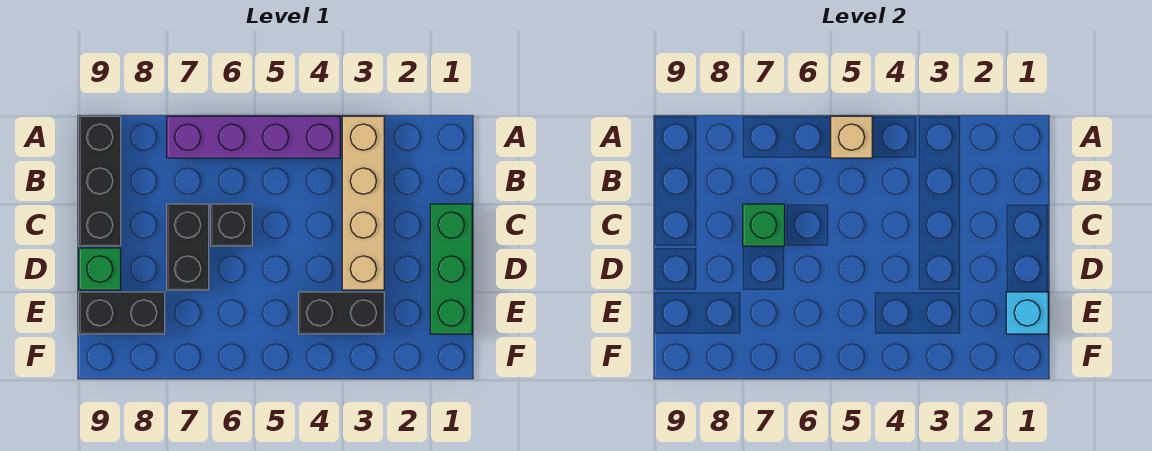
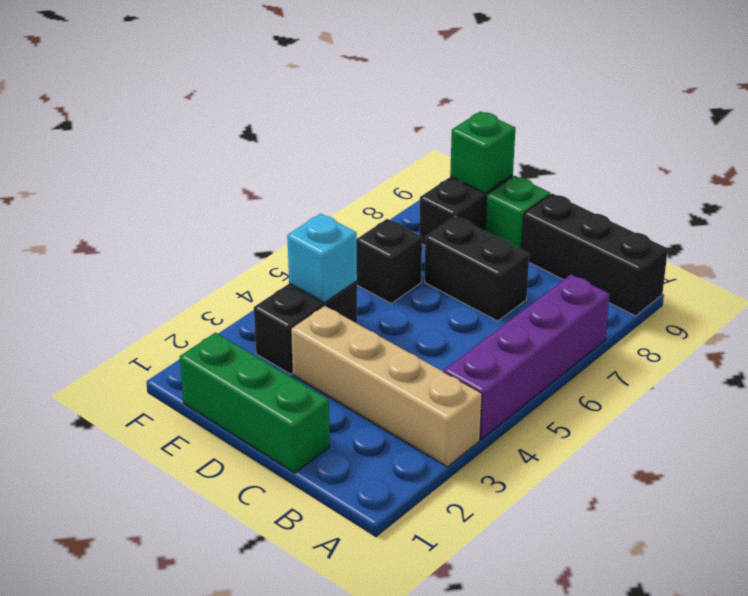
tan 1x1 brick [831,116,872,158] -> none
black 1x1 brick [211,204,252,246] -> black 1x1 brick moved to [357,219,422,303]
green 1x1 brick [743,204,785,246] -> green 1x1 brick moved to [450,111,515,193]
cyan 1x1 brick [1006,292,1048,334] -> cyan 1x1 brick moved to [287,214,357,303]

